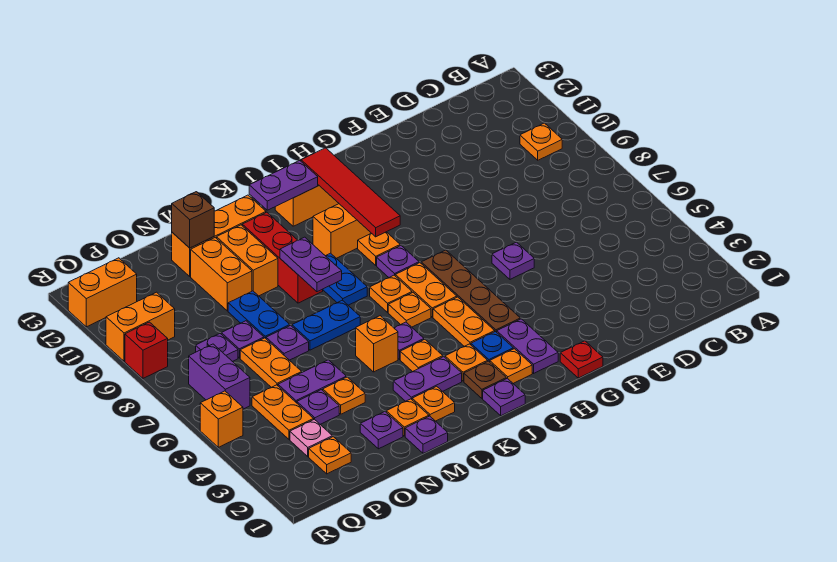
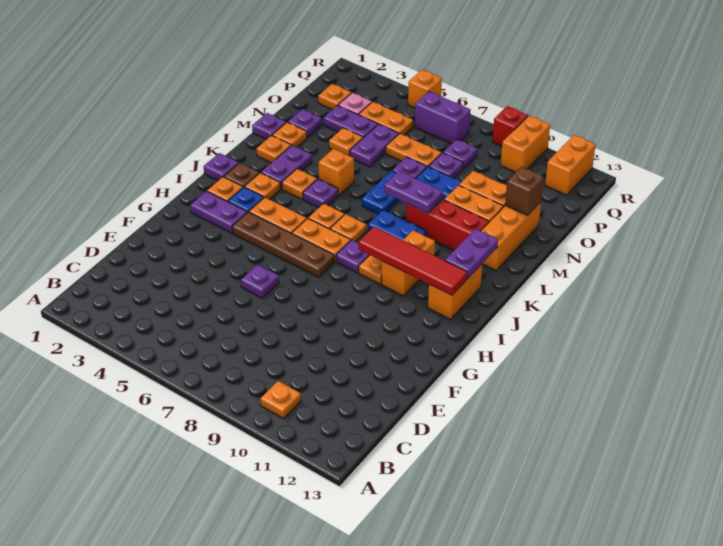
red 1x1 plate [560,341,603,378] -> none
purple 1x1 plate [297,390,339,424] -> purple 1x2 plate [323,105,378,138]

